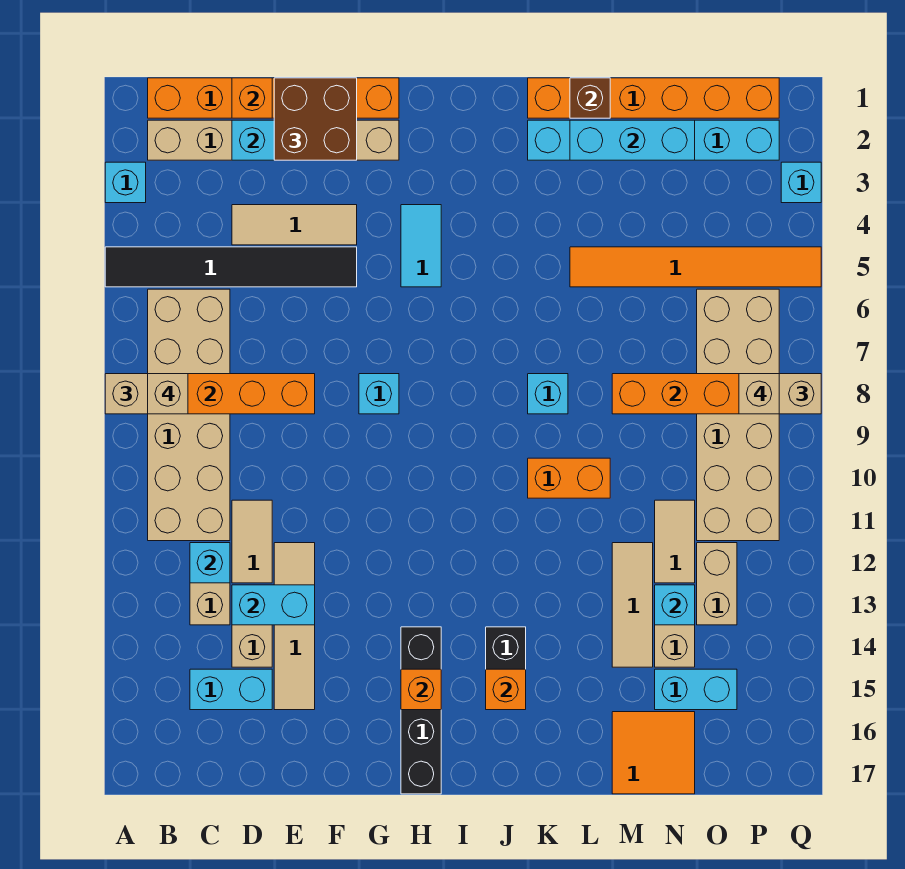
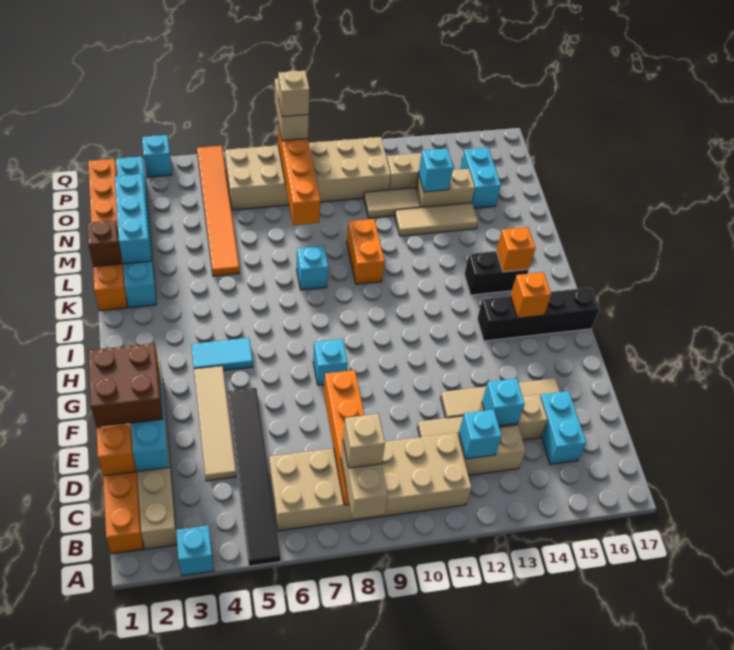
tan 1x3 tile [232,205,357,245] -> tan 1x4 tile [194,366,236,481]
cyan 1x2 brick [232,585,315,625] -> cyan 1x1 brick [482,379,525,426]
orange 2x2 tile [612,712,695,794] -> none

